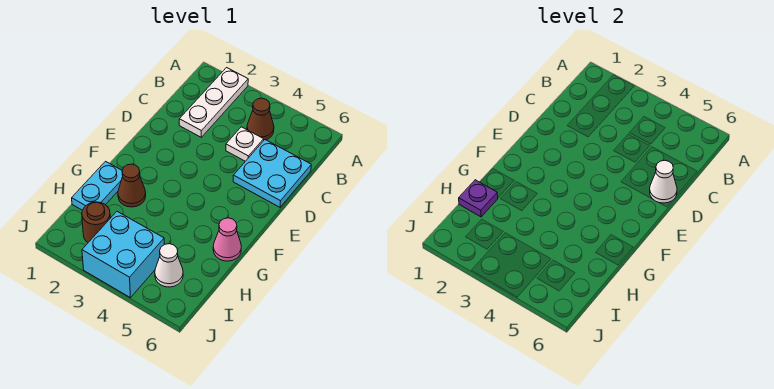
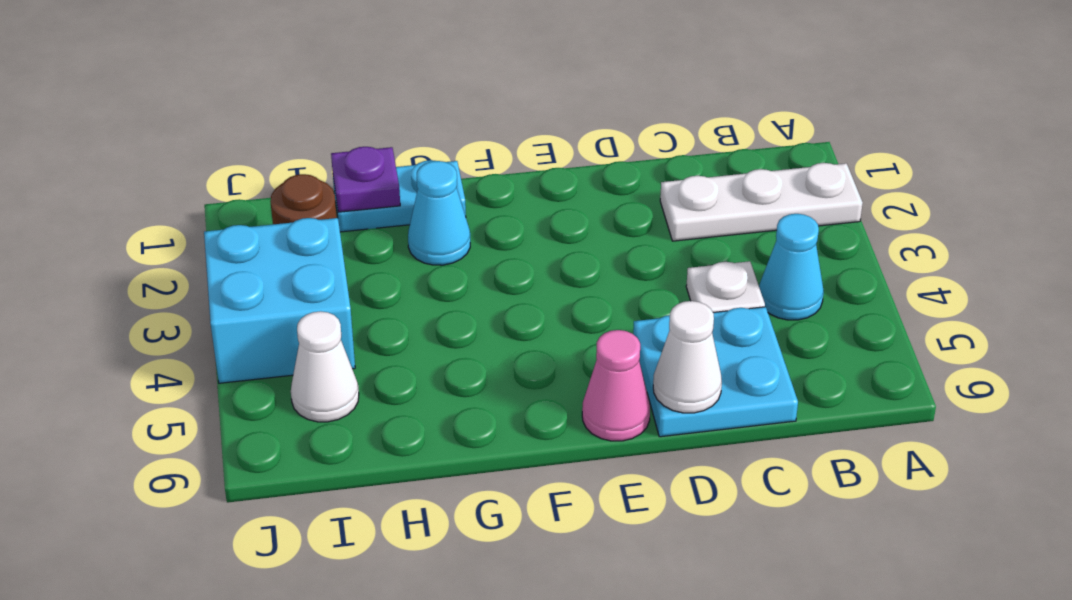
brown 1x1 cone [247,98,274,140] -> cyan 1x1 cone [759,214,824,320]
brown 1x1 cone [118,164,146,207] -> cyan 1x1 cone [408,161,470,265]
pink 1x1 cone [213,218,241,261] -> pink 1x1 cone moved to [582,330,650,441]

